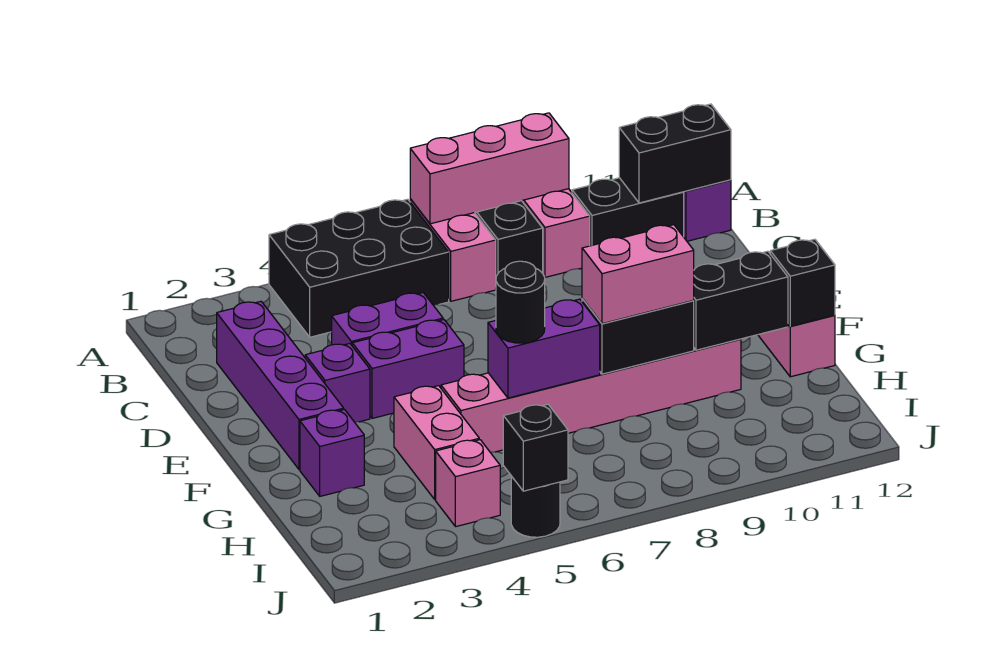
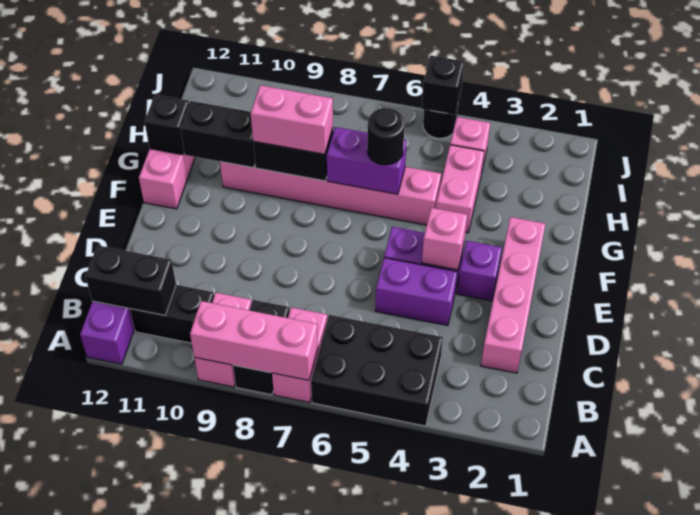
purple 1x4 brick [217,301,344,469] -> pink 1x4 brick [481,217,545,373]
none -> pink 1x1 brick [422,208,467,270]
purple 1x1 brick [300,410,364,496] -> none

